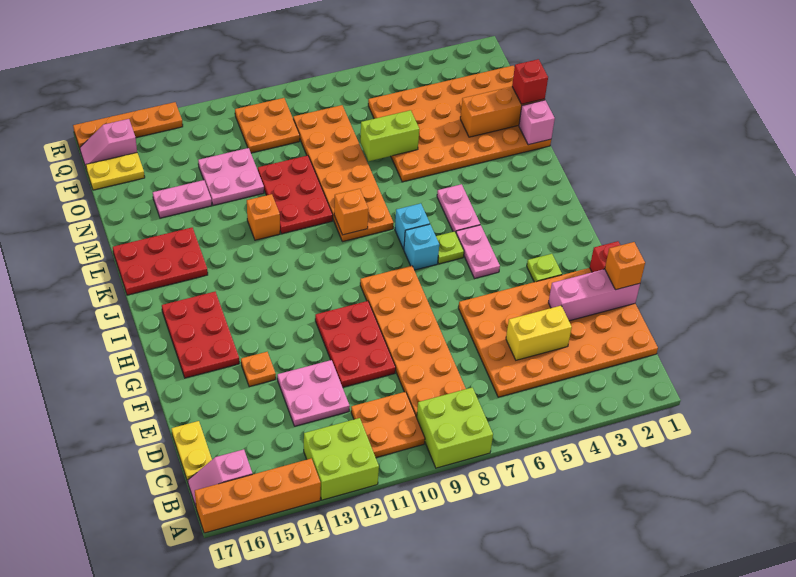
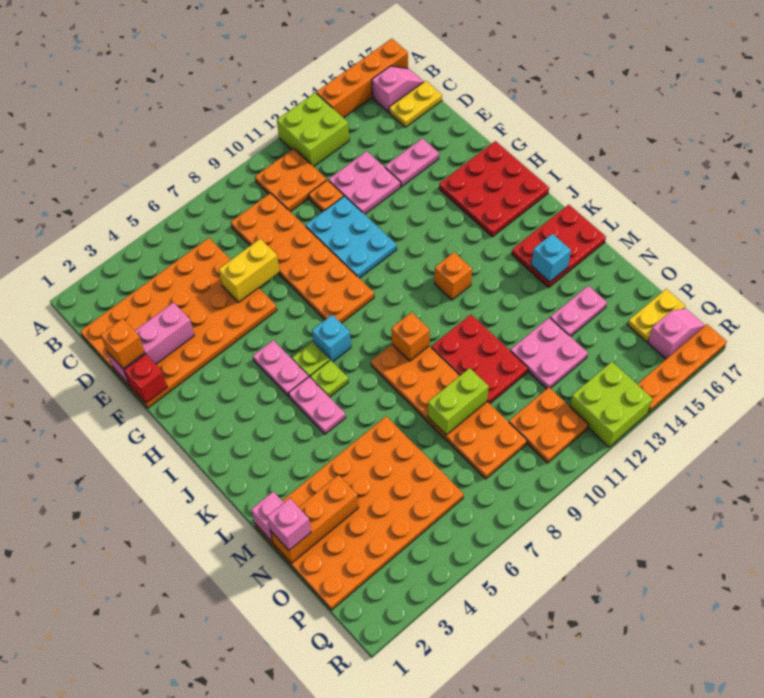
lime 2x2 brick [417,388,493,468] -> lime 2x2 brick moved to [570,362,653,447]
yellow 1x2 plate [172,421,212,481] -> yellow 1x2 plate turned to [389,81,442,127]
yellow 1x2 brick [506,306,572,360] -> yellow 1x2 brick moved to [219,239,280,302]
red 2x3 plate [315,301,396,387] -> cyan 2x3 plate [305,196,397,278]
none -> pink 1x2 plate [385,138,439,187]
orange 1x1 plate [241,352,276,387] -> orange 1x1 plate moved to [309,180,344,212]
lime 1x1 plate [527,254,562,282] -> lime 1x1 plate moved to [310,360,348,397]
red 2x3 plate [162,292,239,378] -> red 3x3 plate [439,141,549,237]
cyan 1x1 brick [395,203,430,249] -> cyan 1x1 brick moved to [531,234,571,282]
orange 1x1 brick [247,194,280,240] -> orange 1x1 brick moved to [435,252,472,300]
red 1x1 brick [512,59,548,104] -> pink 1x1 brick [267,498,311,550]
lime 1x2 brick [360,110,419,161] -> lime 1x2 brick moved to [428,368,489,435]

